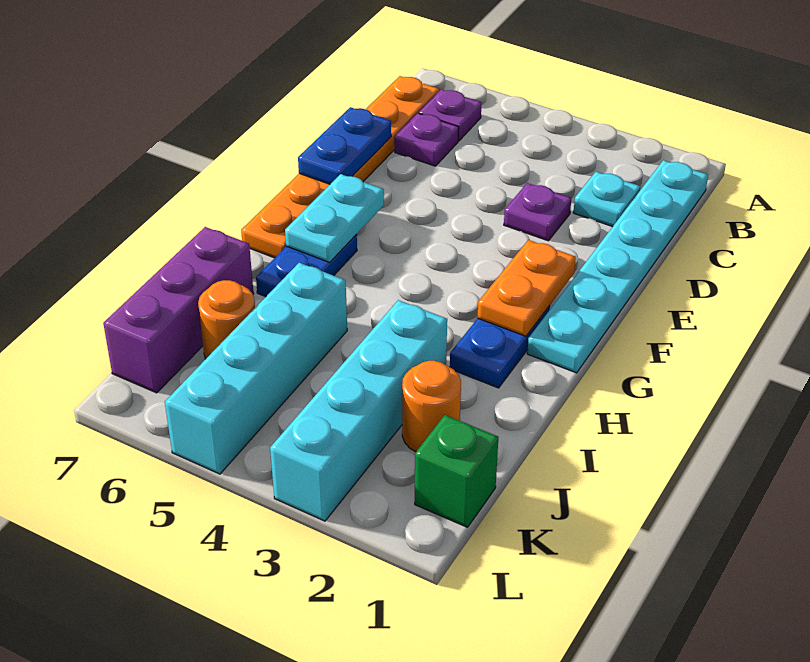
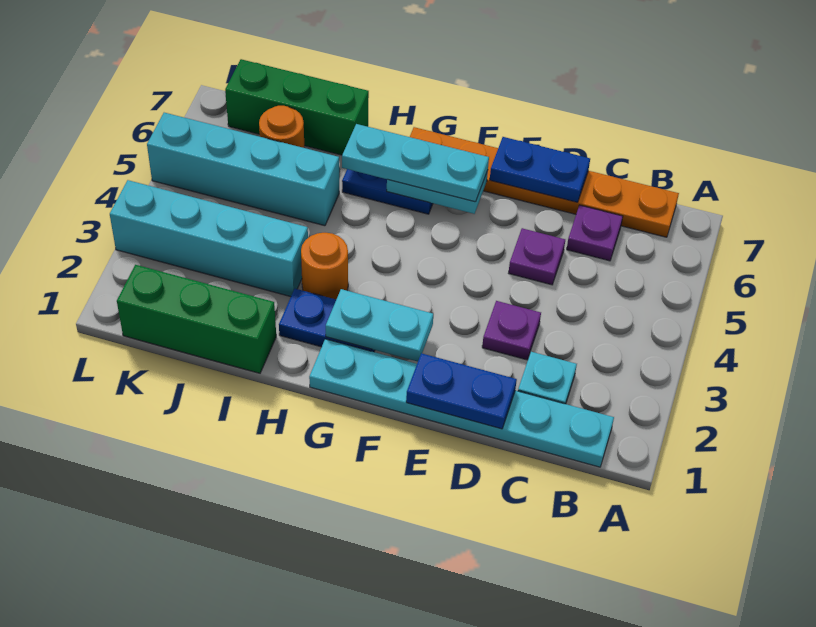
purple 1x1 plate [419,89,482,141] -> purple 1x1 plate moved to [509,228,565,285]
none -> blue 1x2 plate [406,353,517,429]
orange 1x2 plate [477,240,576,336] -> cyan 1x2 plate [326,289,433,362]
none -> cyan 1x3 plate [342,124,489,202]
purple 1x3 brick [103,227,254,393] -> green 1x3 brick [225,59,369,155]
orange 1x1 round brick [402,361,461,452] -> orange 1x1 round brick moved to [301,233,348,299]
green 1x1 brick [415,415,498,527] -> green 1x3 brick [117,265,276,373]

